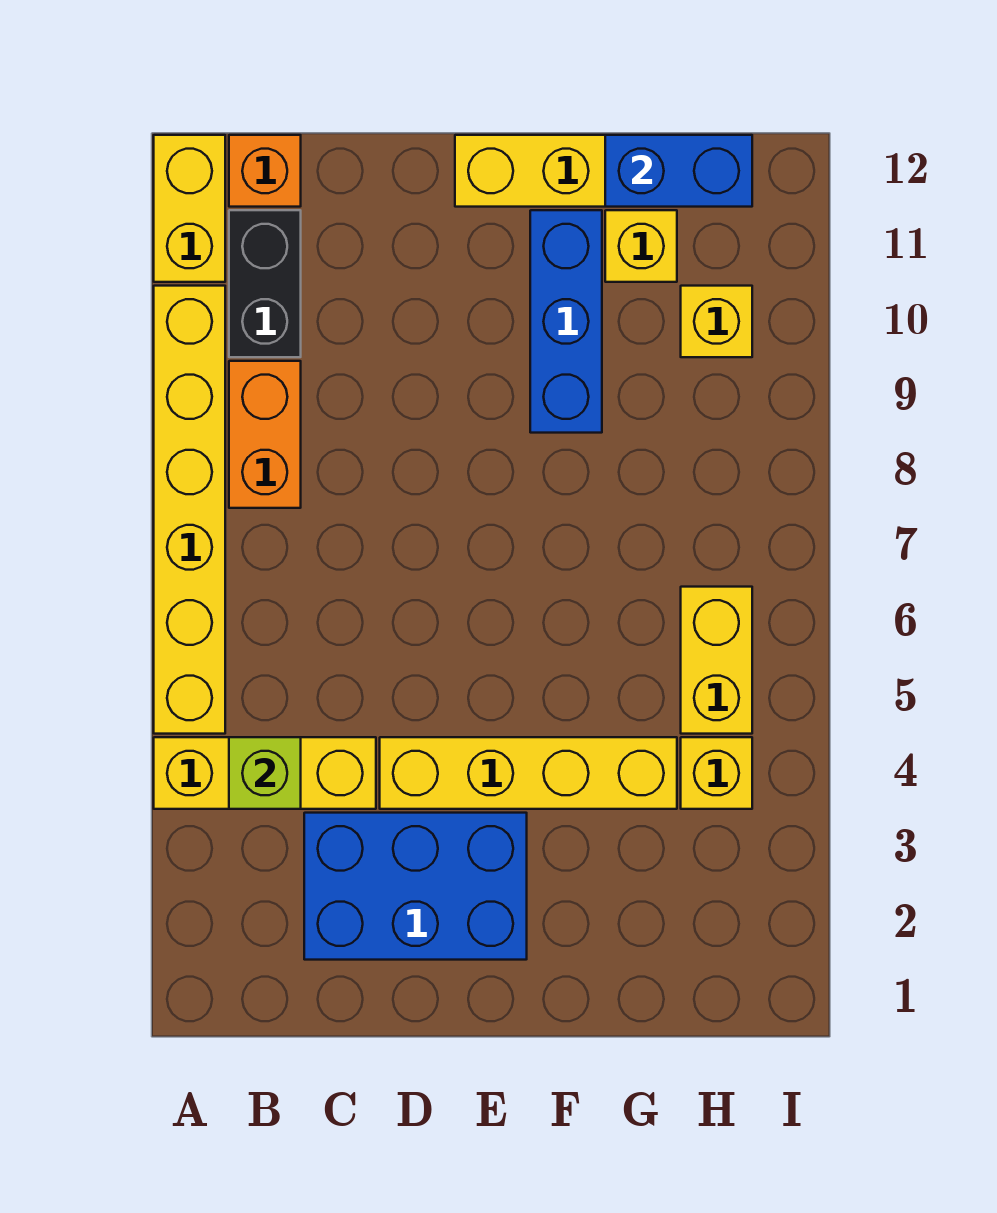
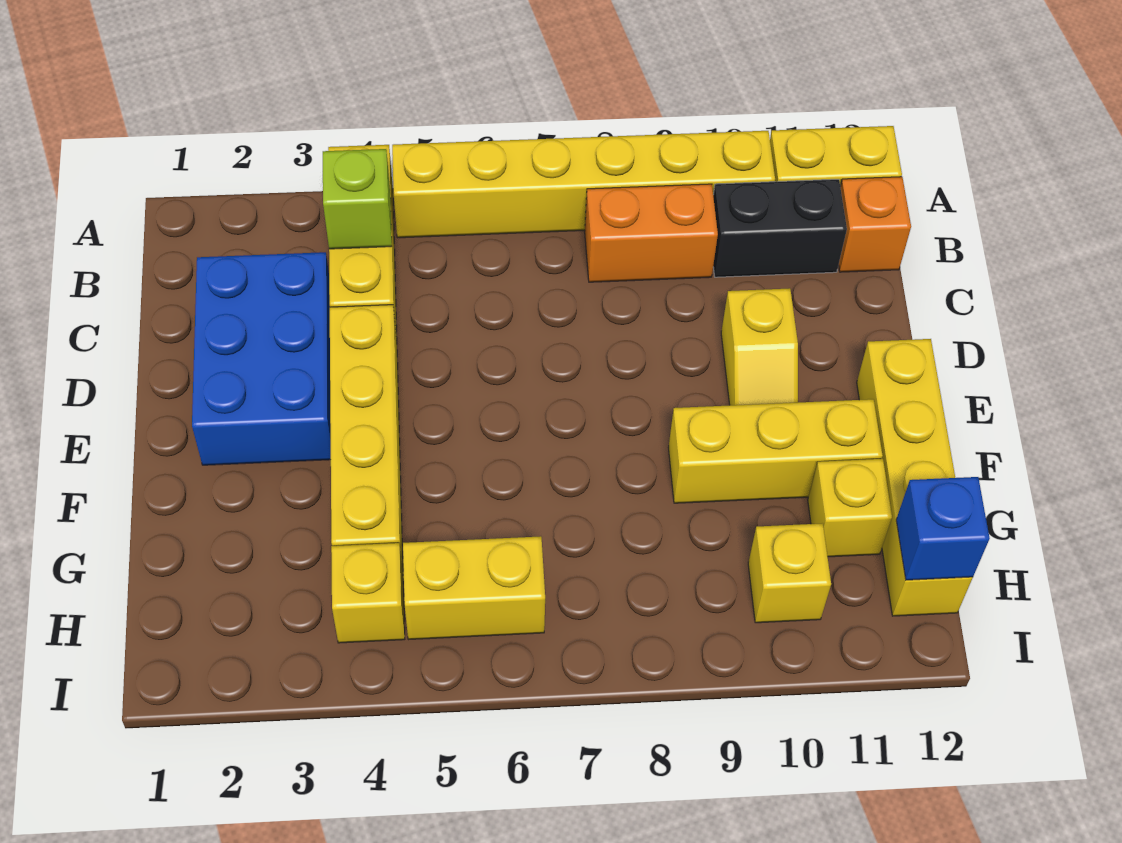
none -> yellow 1x2 slope [721,288,798,405]
blue 1x3 brick [530,210,602,433] -> yellow 1x3 brick [668,399,883,503]
blue 1x2 brick [605,135,752,207] -> blue 1x1 brick [896,477,990,580]

